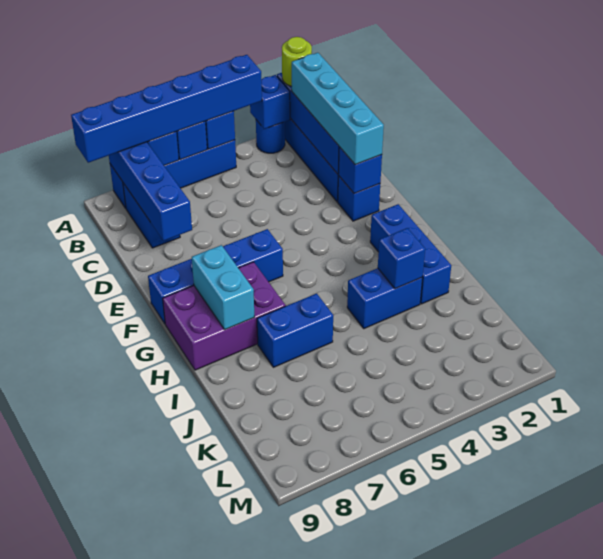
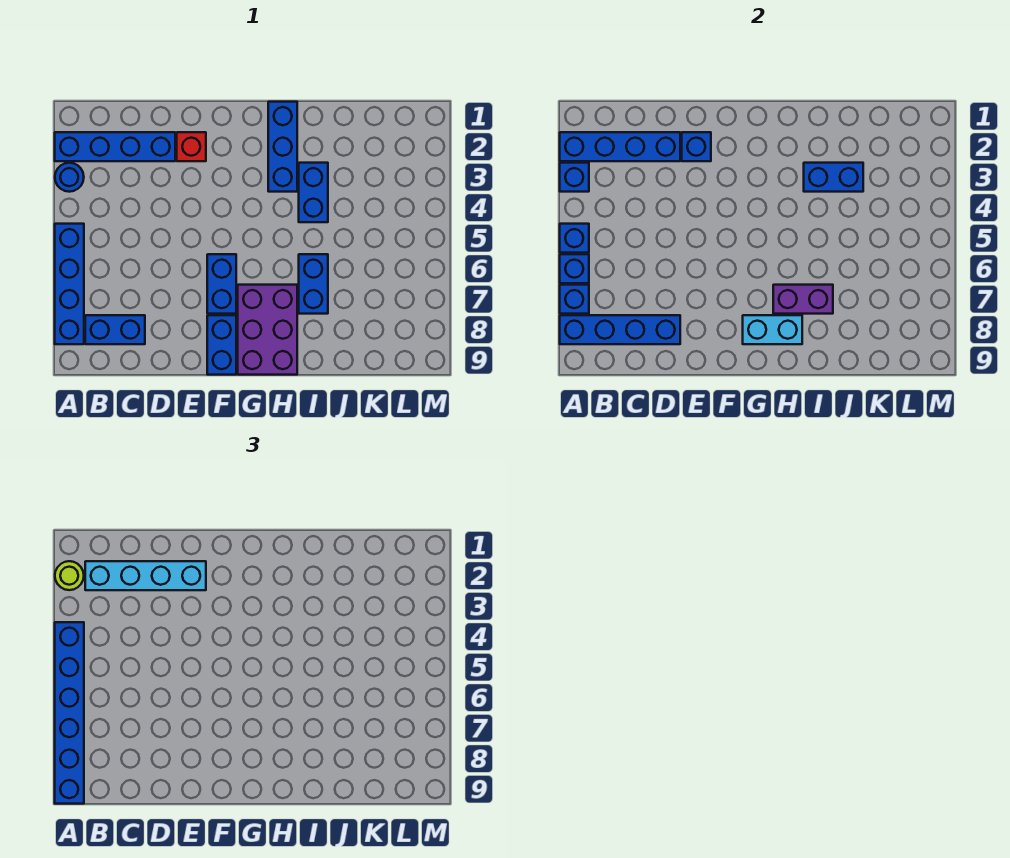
blue 1x1 brick [338,176,380,221] -> red 1x1 brick [177,132,206,161]
blue 1x3 brick [370,204,451,304] -> blue 1x3 brick turned to [268,102,297,192]
none -> purple 1x2 brick [773,285,833,314]
blue 1x1 brick [378,228,425,289] -> blue 1x2 brick [804,163,863,192]

